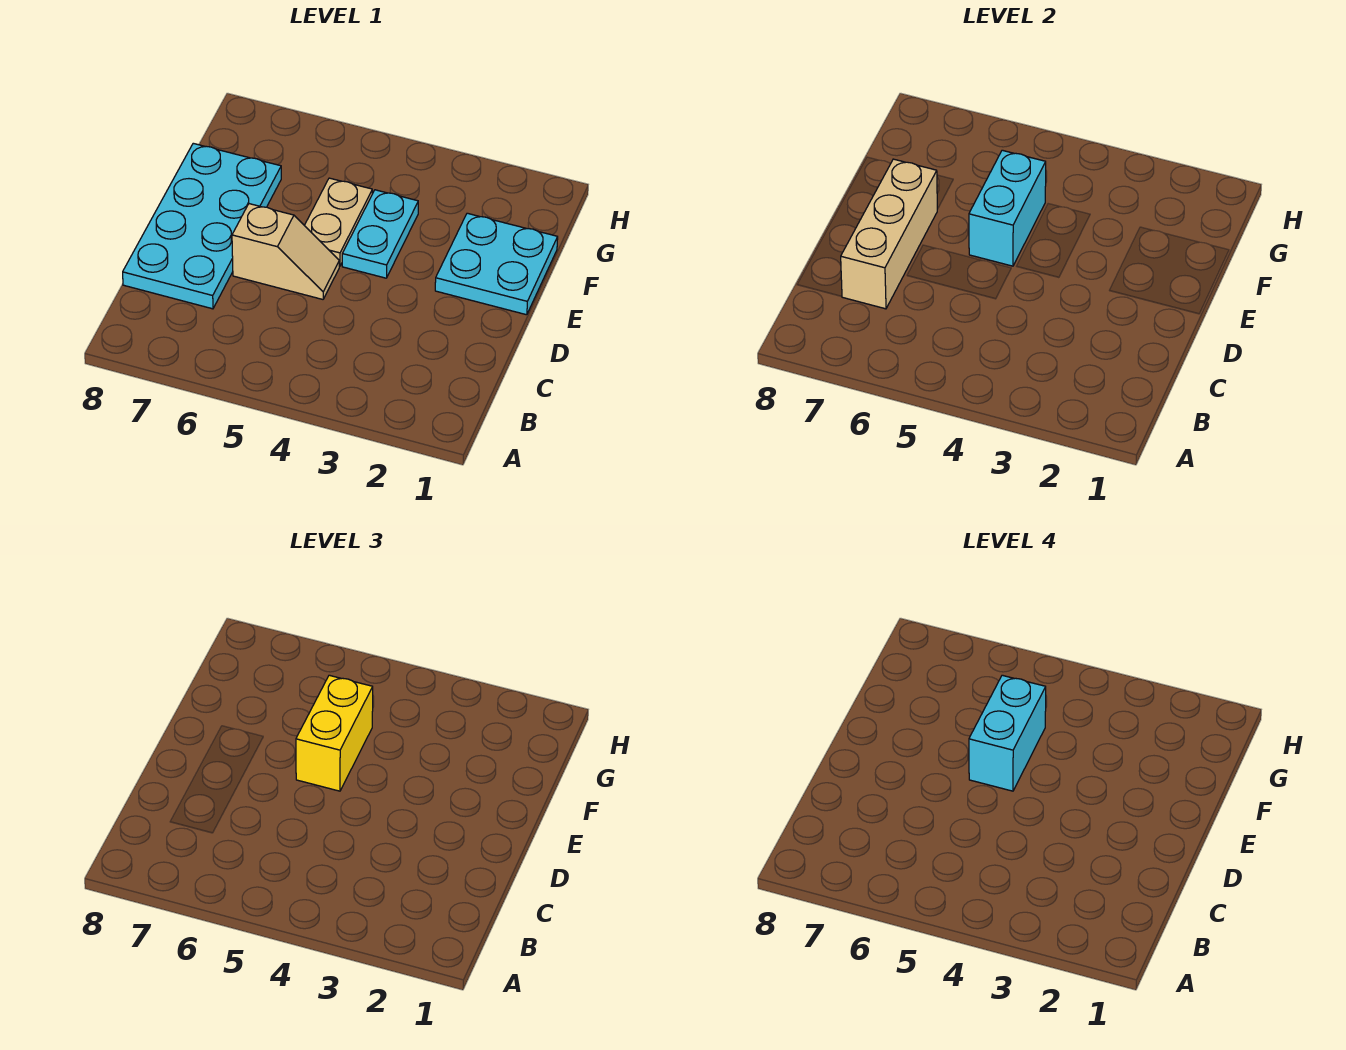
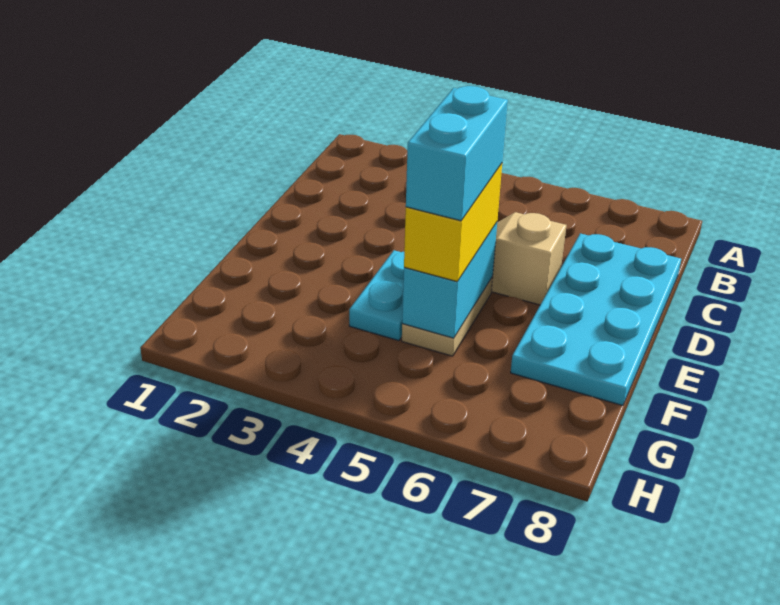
tan 1x3 brick [841,159,937,309] -> none
cyan 2x2 plate [435,213,558,315] -> none

